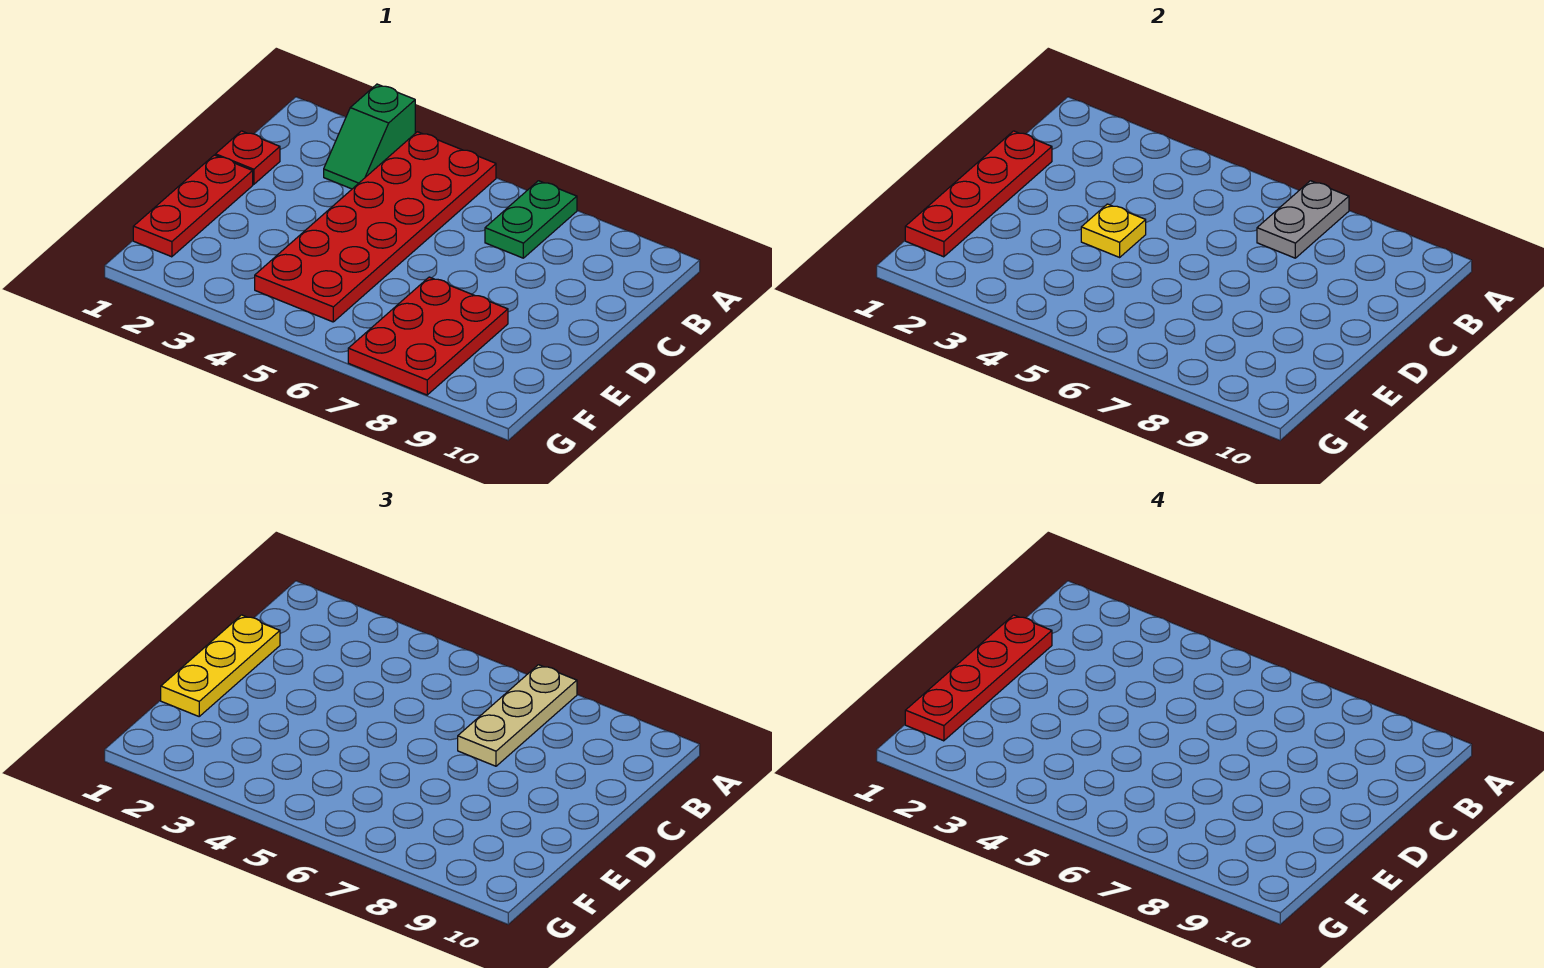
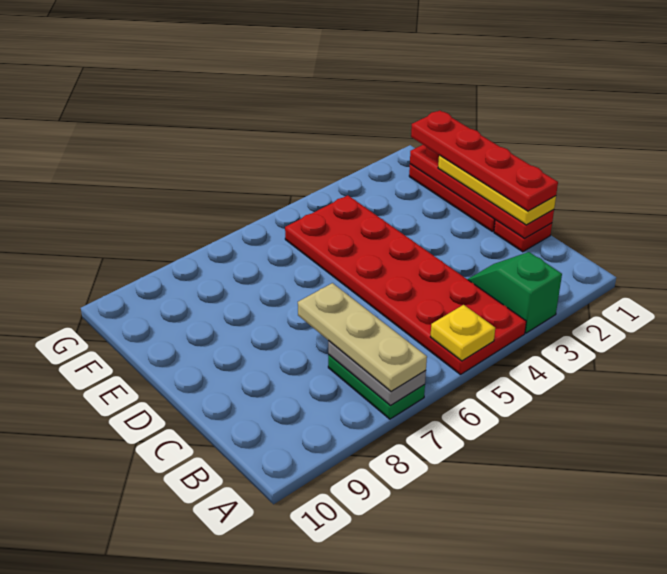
yellow 1x1 plate [1081,204,1146,257] -> yellow 1x1 plate moved to [430,305,495,361]
red 2x3 plate [348,277,508,395] -> none

